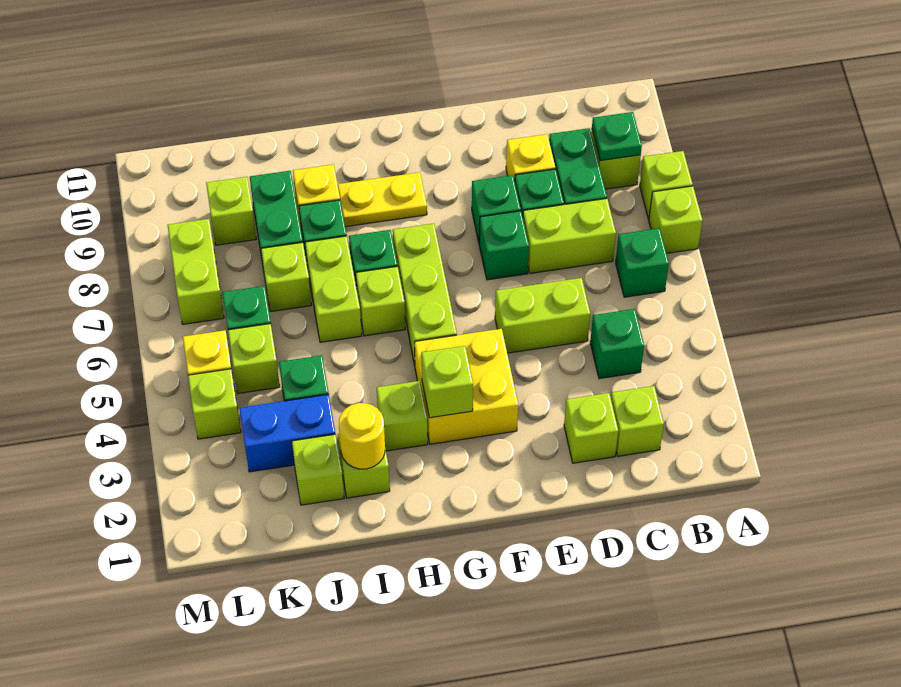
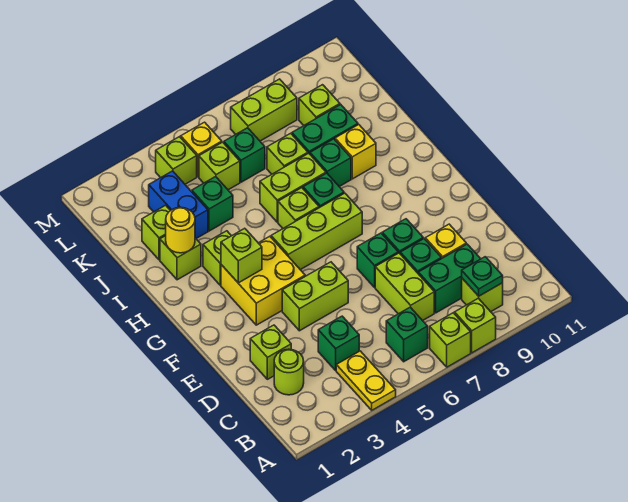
lime 1x1 brick [611,386,664,456] -> lime 1x1 round brick [274,349,304,395]
lime 1x2 brick [495,278,590,353] -> lime 1x2 brick turned to [282,262,348,331]
yellow 1x2 plate [337,172,427,227] -> yellow 1x2 plate moved to [336,351,396,410]

